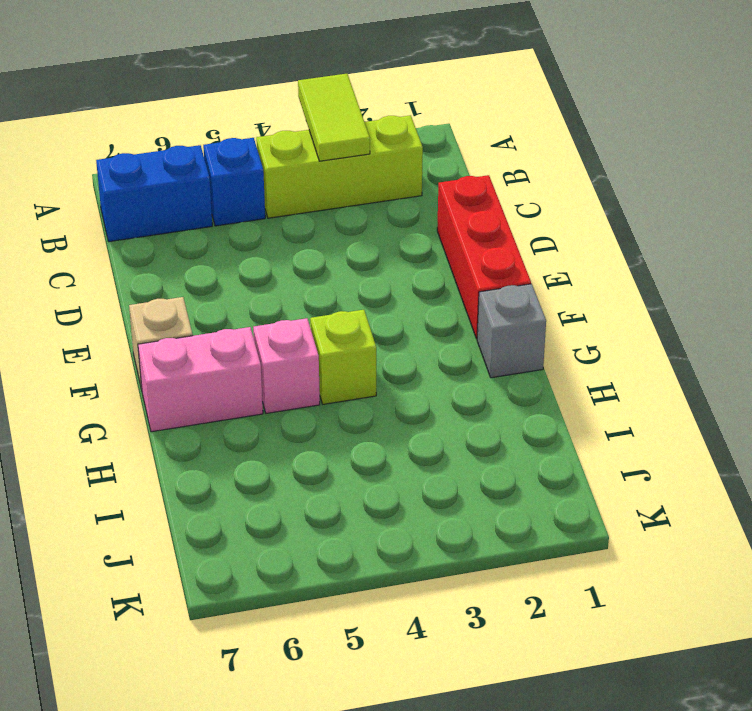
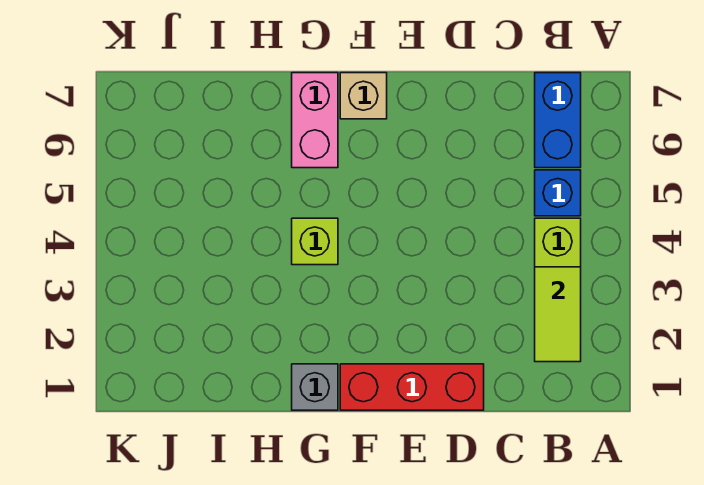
lime 1x2 tile [298,74,370,161] -> lime 1x2 tile turned to [535,267,581,362]
pink 1x1 brick [253,318,320,413] -> none

